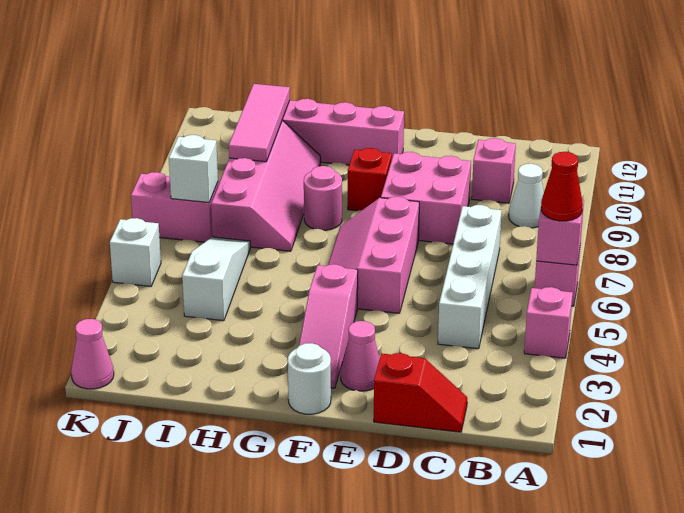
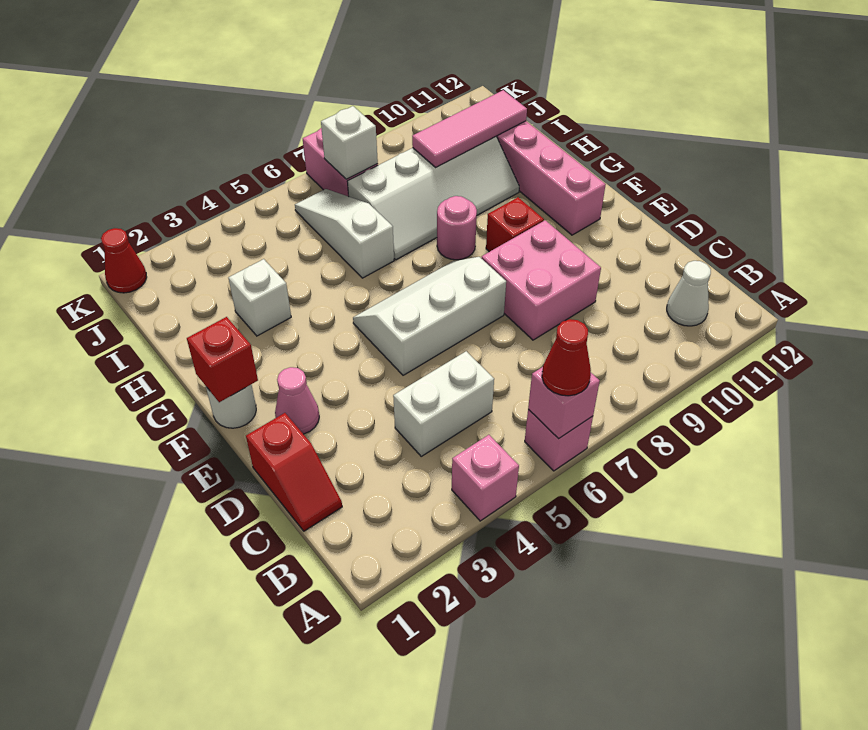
white 1x1 cone [509,164,544,228] -> white 1x1 cone moved to [667,261,711,326]
white 1x4 brick [438,205,502,349] -> white 1x2 brick [393,351,494,456]
pink 1x1 brick [472,138,516,203] -> none
pink 2x3 slope [328,197,419,313] -> white 2x3 slope [353,257,506,375]
none -> red 1x1 brick [187,317,258,402]
pink 1x3 slope [299,264,358,388] -> none
pink 2x4 slope [211,121,321,251] -> white 2x4 slope [347,137,519,260]
white 1x3 slope [182,237,250,321] -> white 1x3 slope turned to [295,189,394,278]
pink 1x1 cone [71,319,114,389] -> red 1x1 cone [101,228,147,293]
white 1x1 brick [110,218,161,286] -> white 1x1 brick moved to [228,259,291,336]

